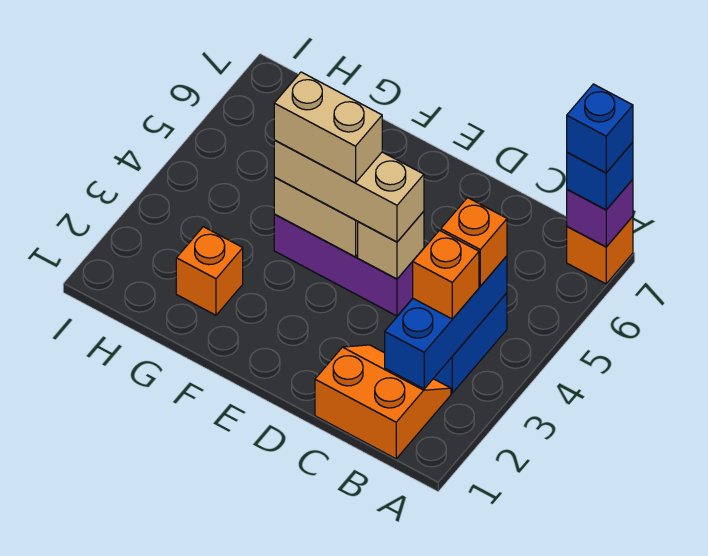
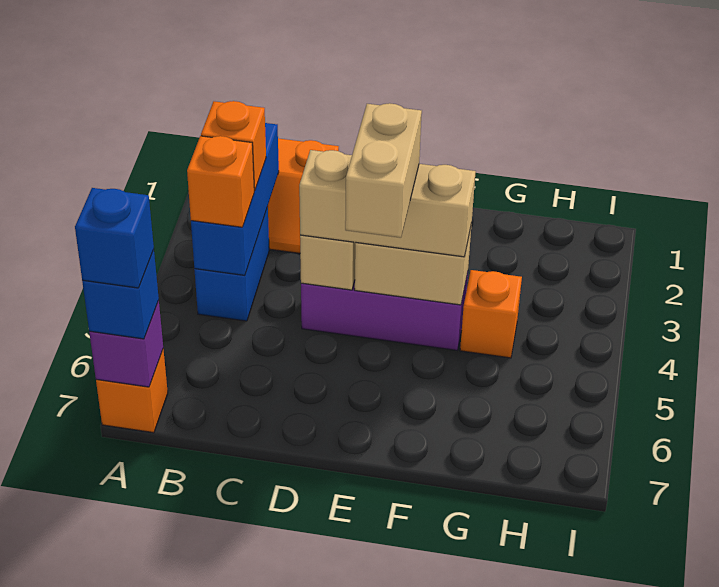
tan 1x2 brick [274,72,382,183] -> tan 1x2 brick turned to [345,103,422,238]
orange 1x1 brick [176,227,243,315] -> orange 1x1 brick moved to [460,270,522,358]

